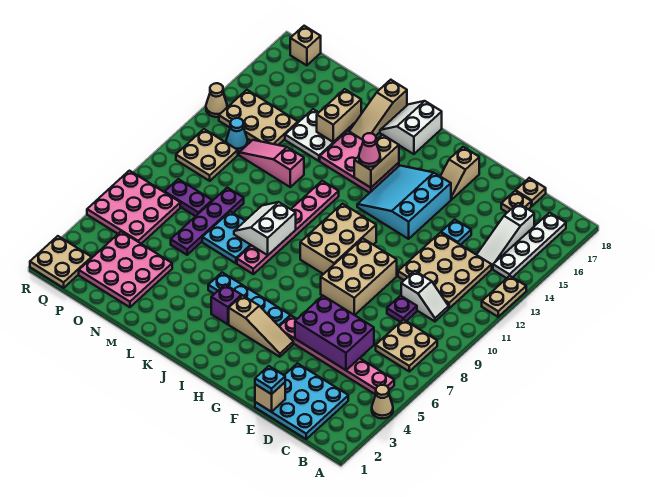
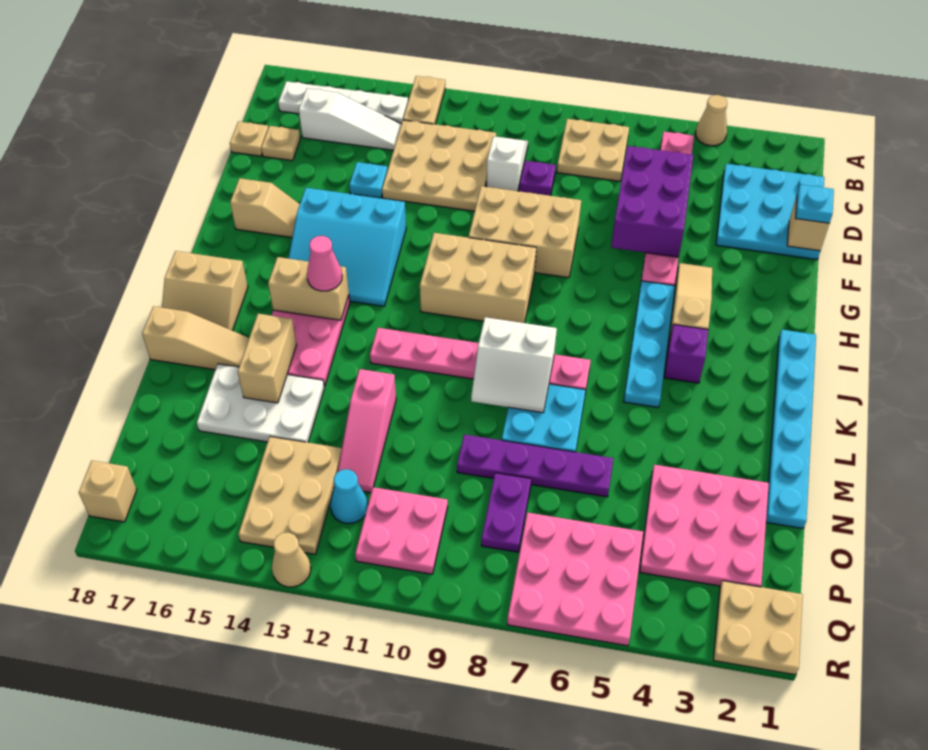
tan 1x2 plate [482,276,526,317] -> tan 1x2 plate turned to [403,76,445,124]
none -> cyan 1x6 plate [766,330,816,528]
white 2x2 slope [380,101,442,154] -> tan 2x2 slope [162,251,248,331]
white 2x2 plate [285,109,347,161] -> white 2x3 plate [197,364,324,442]
tan 1x2 brick [317,89,361,142] -> tan 1x2 brick turned to [238,314,296,403]
tan 2x2 plate [176,129,238,181] -> pink 2x2 plate [355,487,448,574]

